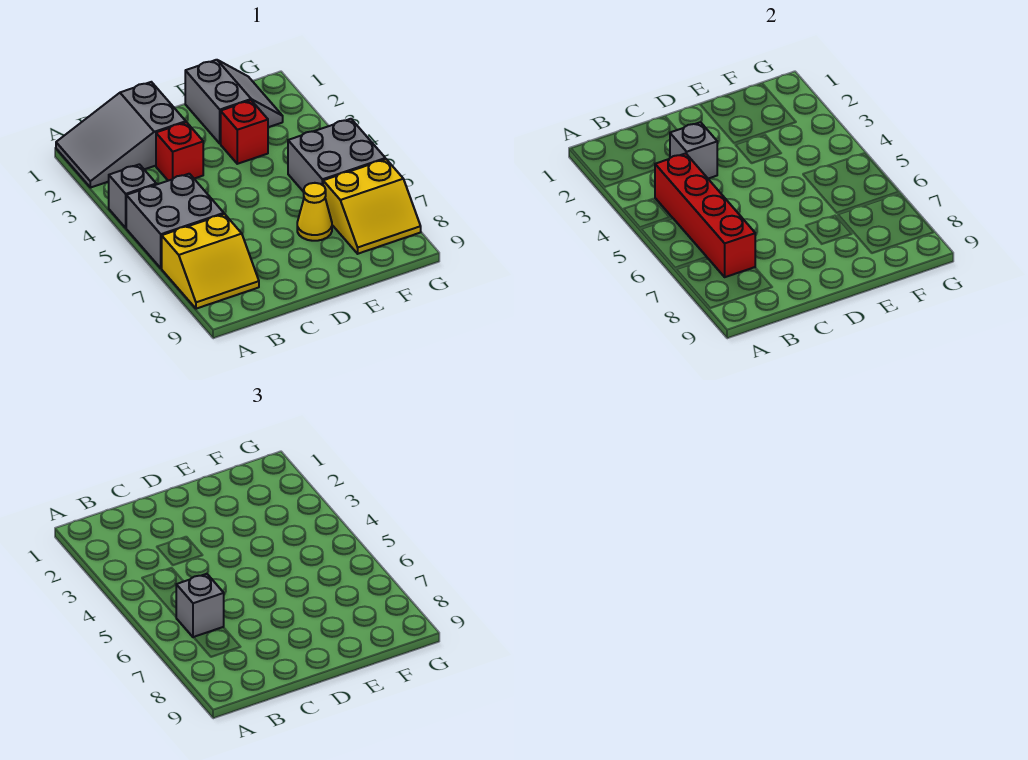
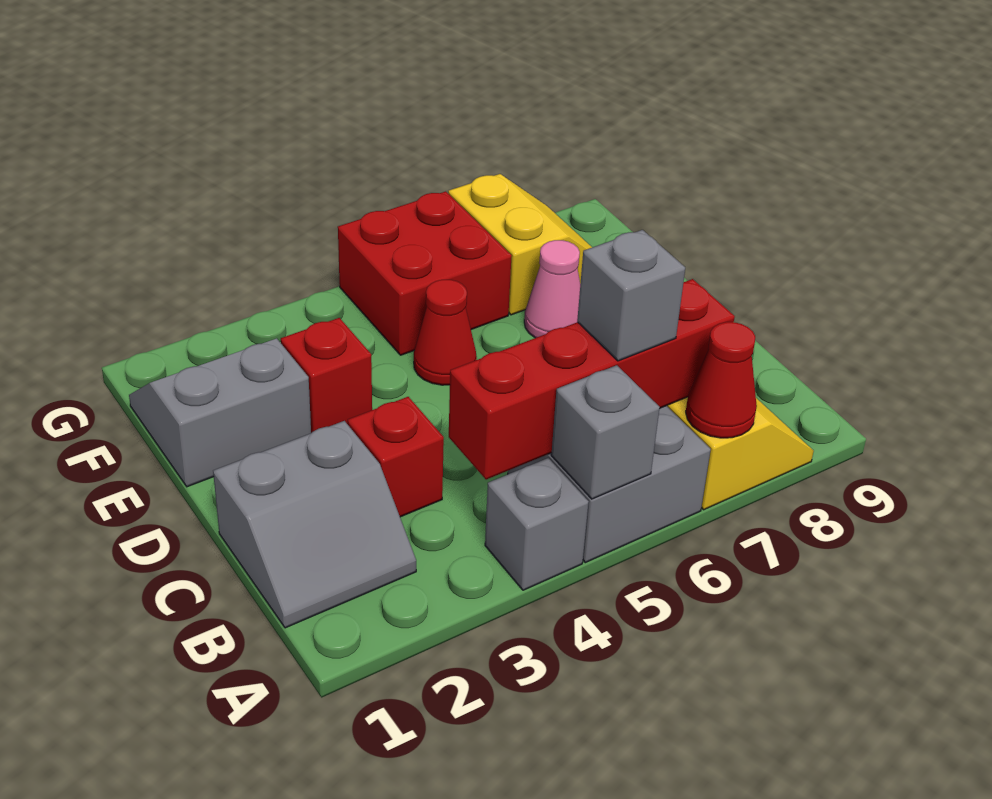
grey 2x3 slope [56,82,186,188] -> grey 2x2 slope [213,421,416,628]
none -> red 1x1 cone [686,322,757,438]
grey 1x1 brick [670,122,717,179] -> grey 1x1 brick moved to [551,365,660,499]
none -> red 1x1 cone [414,280,477,385]
yellow 1x1 cone [297,183,332,241] -> pink 1x1 cone [524,240,580,338]
grey 2x2 brick [288,119,385,192] -> red 2x2 brick [338,191,512,355]

